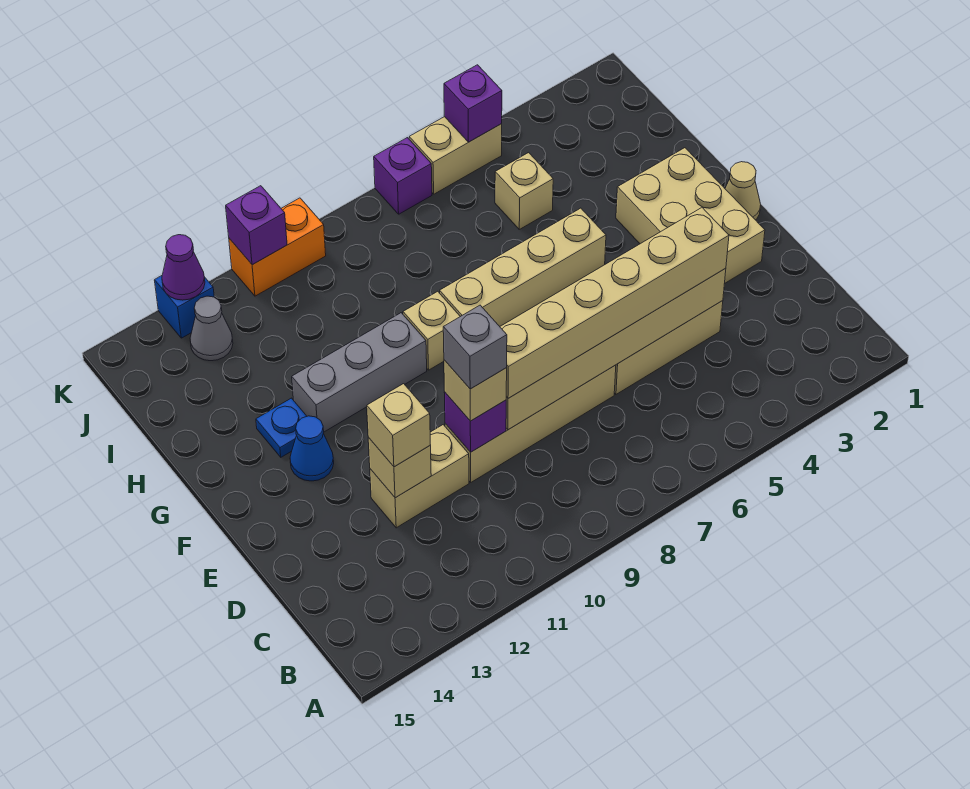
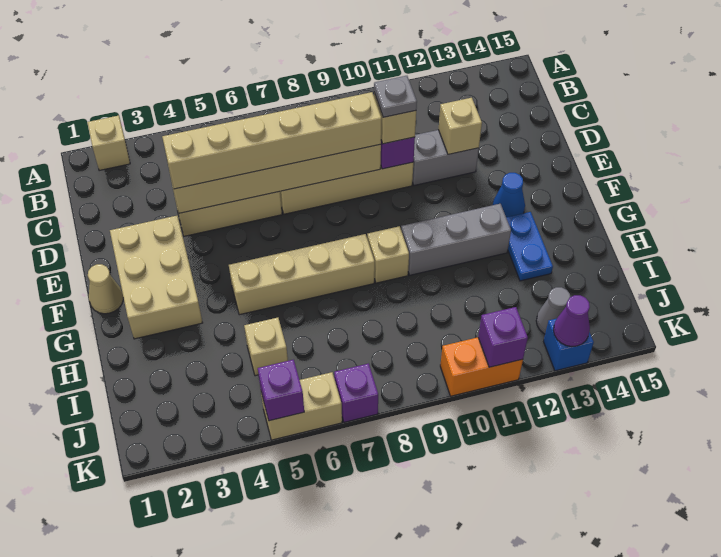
grey 1x1 brick [443,305,507,389] -> grey 1x1 plate [374,76,417,117]
tan 1x2 brick [370,425,469,528] -> grey 1x2 brick [412,130,479,185]
tan 1x1 brick [367,384,430,467] -> tan 1x1 brick moved to [87,115,130,171]
blue 1x1 plate [256,398,307,457] -> blue 1x2 plate [506,212,553,281]

